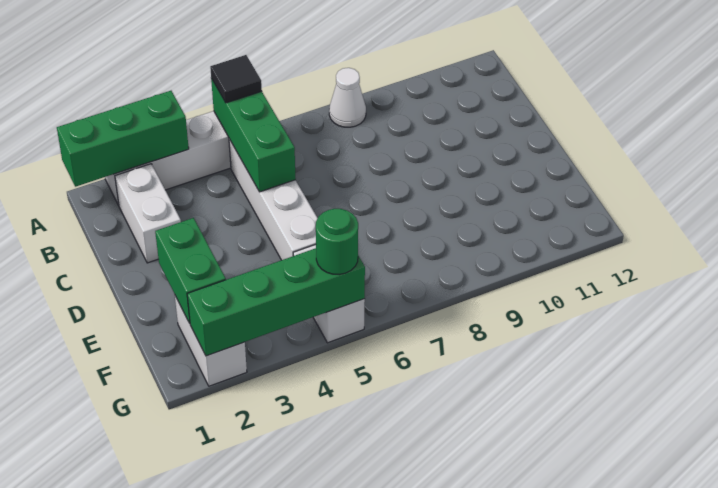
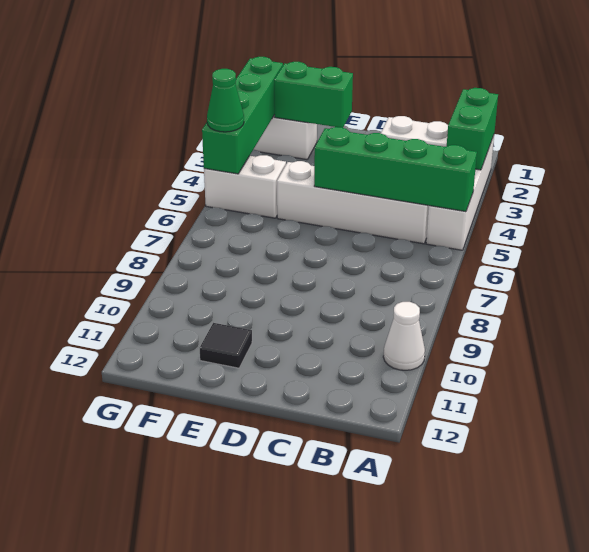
green 1x3 brick [57,91,189,187] -> green 1x2 brick [447,88,498,170]
green 1x3 brick [211,78,296,192] -> green 1x4 brick [314,127,477,212]
black 1x1 tile [210,55,262,103] -> black 1x1 tile moved to [200,323,252,368]
white 1x1 cone [329,68,366,127] -> white 1x1 cone moved to [383,302,425,370]
green 1x1 round brick [316,209,358,275] -> green 1x1 cone [207,69,244,132]

